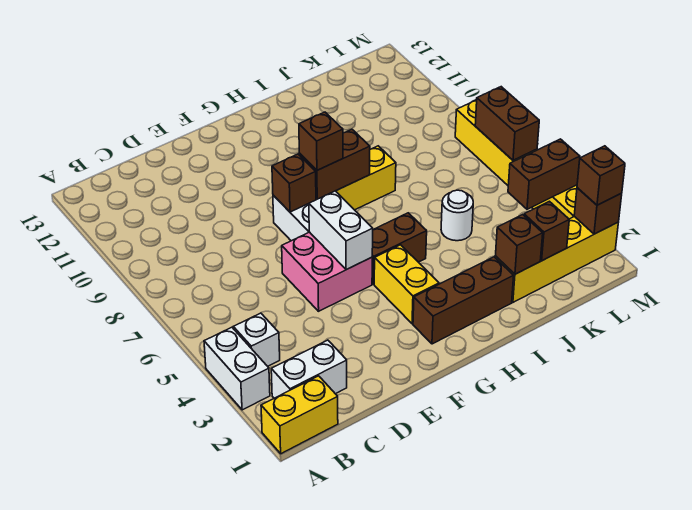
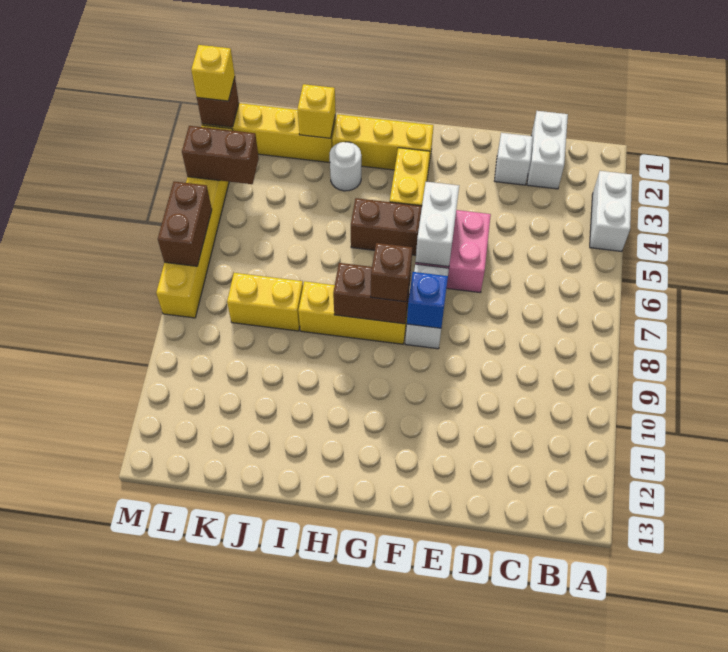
yellow 1x2 brick [261,376,338,454] -> yellow 1x2 brick moved to [227,273,303,331]
white 1x2 brick [271,340,347,398] -> white 1x2 brick turned to [527,111,568,189]
white 1x1 brick [233,313,280,366] -> white 1x1 brick moved to [495,133,533,185]
brown 1x1 brick [272,154,316,212] -> blue 1x1 brick [407,272,448,328]
brown 1x3 brick [413,257,514,344] -> yellow 1x3 brick [332,114,434,170]
brown 1x1 brick [496,215,543,274] -> yellow 1x1 brick [297,84,336,138]
white 1x1 round brick [441,190,473,241] -> white 1x1 round brick moved to [330,142,361,191]
brown 1x1 brick [524,201,569,261] -> none
brown 1x1 brick [577,146,625,205] -> yellow 1x1 brick [191,45,235,101]

